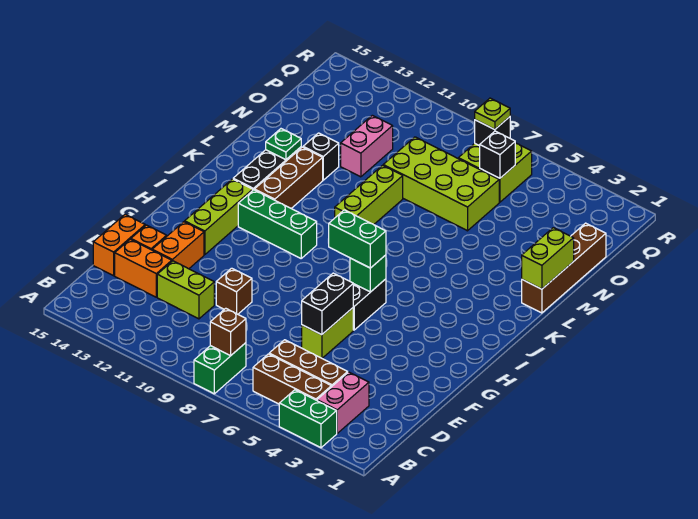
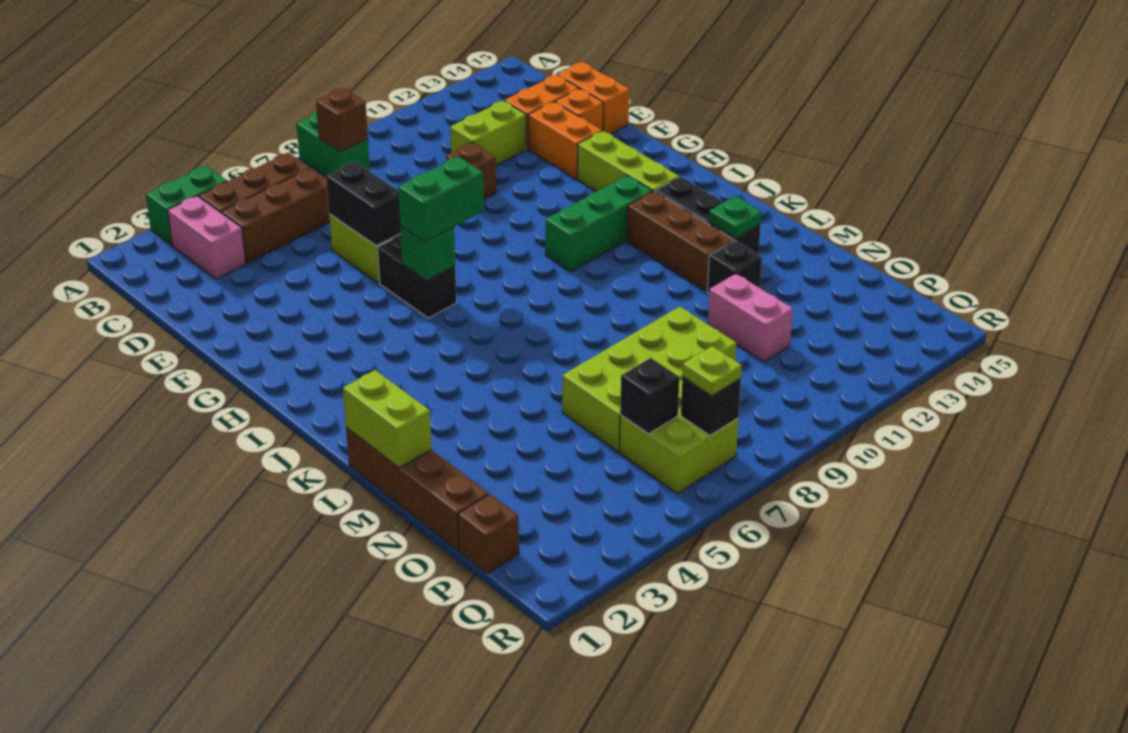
lime 1x3 brick [335,165,403,225] -> none
none -> brown 1x1 brick [458,494,519,574]

